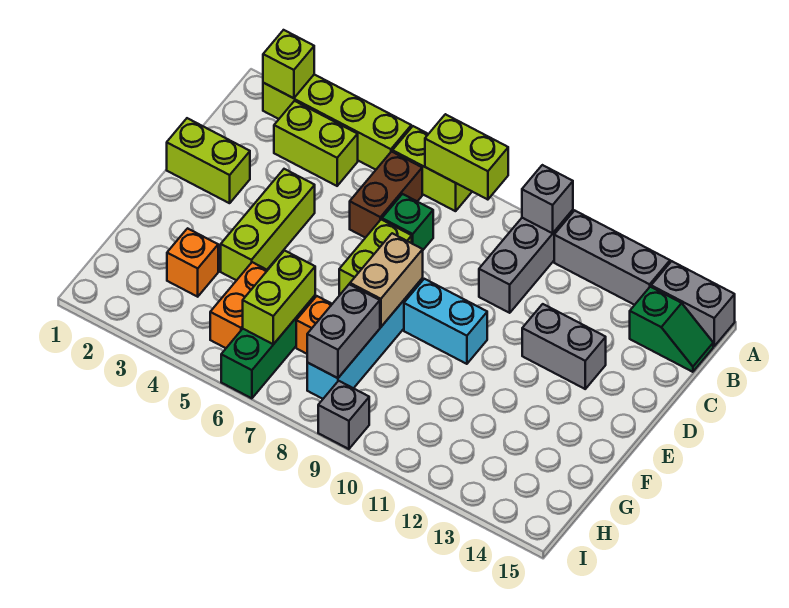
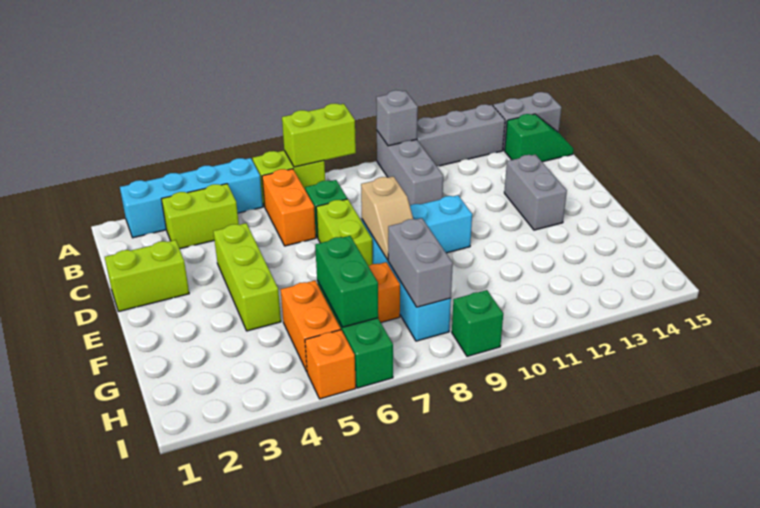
lime 1x4 brick [263,74,411,170] -> cyan 1x4 brick [120,158,263,238]
lime 1x1 brick [263,30,314,98] -> none
brown 1x2 brick [350,152,422,238] -> orange 1x2 brick [262,169,316,246]
grey 1x2 brick [522,304,606,389] -> grey 1x2 brick turned to [504,155,567,230]
tan 1x2 brick [350,233,423,327] -> tan 1x2 slope [361,176,413,260]
orange 1x1 brick [167,228,218,297] -> orange 1x1 brick moved to [305,330,356,399]
lime 1x2 brick [243,251,315,344] -> green 1x2 brick [315,236,378,327]
grey 1x1 brick [318,381,369,449] -> green 1x1 brick [452,290,503,356]

